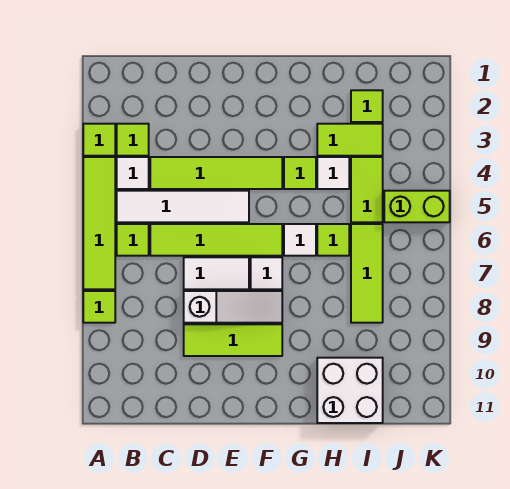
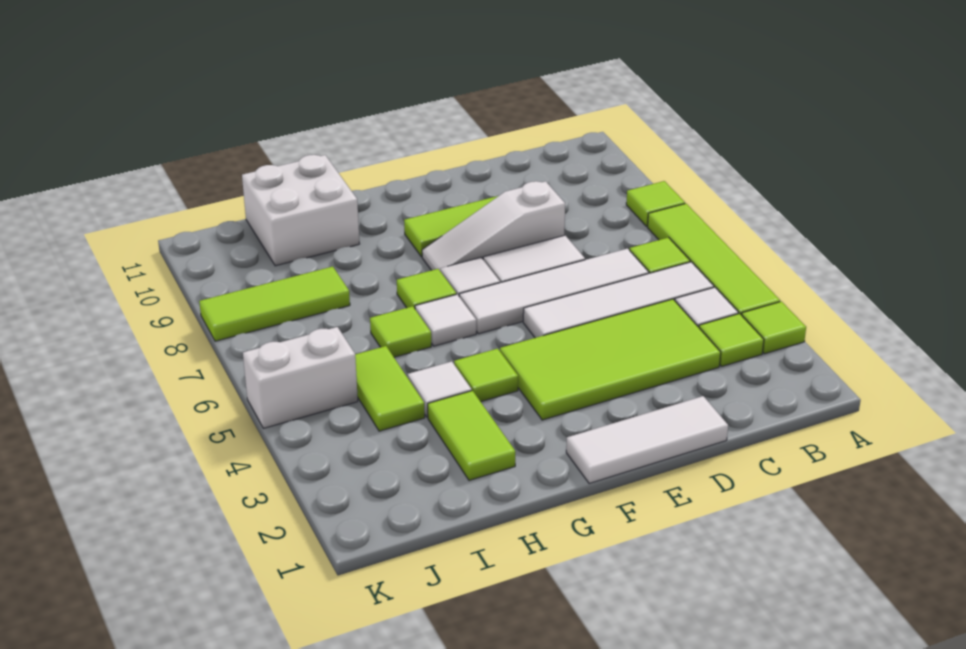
lime 1x4 tile [150,157,282,189] -> lime 2x4 tile [500,299,721,420]
lime 1x4 tile [150,224,282,256] -> white 1x4 tile [459,249,649,334]
none -> white 1x3 tile [566,396,728,484]
lime 1x2 tile [317,124,383,156] -> lime 1x2 tile turned to [428,391,515,481]
lime 1x1 tile [351,90,383,122] -> lime 1x1 tile moved to [397,269,456,308]
lime 1x3 tile [351,224,383,323] -> lime 1x3 tile turned to [199,266,350,341]
lime 1x2 brick [384,191,450,222] -> white 1x2 brick [243,327,358,428]

